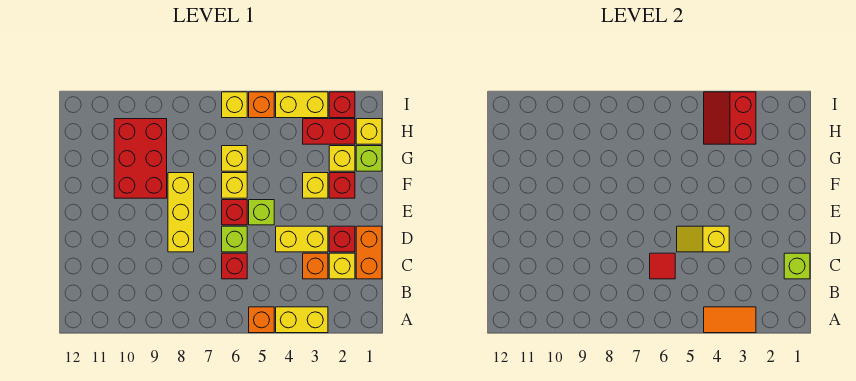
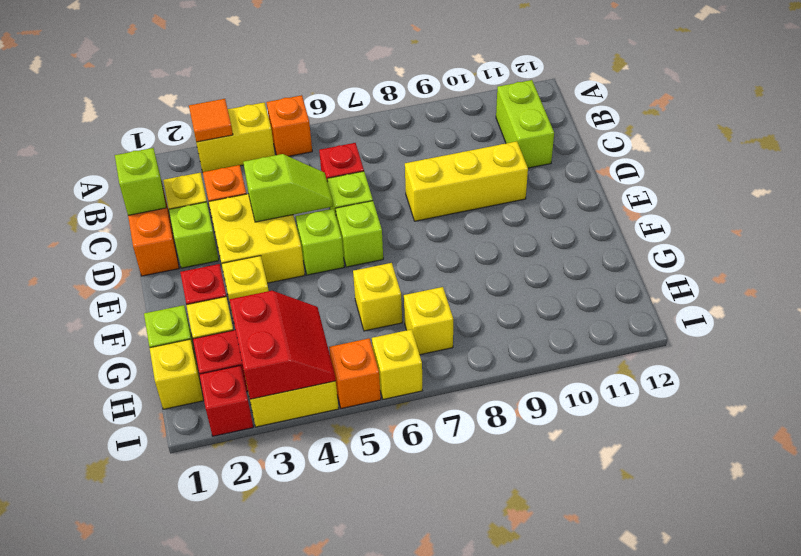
orange 1x2 tile [704,307,756,333] -> orange 1x1 tile [189,99,233,142]
none -> lime 1x2 brick [496,80,554,168]
red 1x1 tile [650,253,675,279] -> none
red 1x1 brick [329,226,355,252] -> lime 1x1 brick [169,202,219,268]
yellow 1x2 brick [276,226,328,252] -> yellow 2x2 brick [209,194,305,283]
yellow 1x2 slope [677,226,729,252] -> lime 1x2 slope [243,154,333,222]
yellow 1x3 brick [168,173,194,252] -> yellow 1x3 brick turned to [405,141,528,221]
red 1x1 brick [222,200,247,225] -> lime 1x1 brick [335,201,383,267]
yellow 1x1 brick [222,173,247,198] -> yellow 1x1 brick moved to [404,287,453,355]
red 2x3 brick [114,119,167,198] -> none

